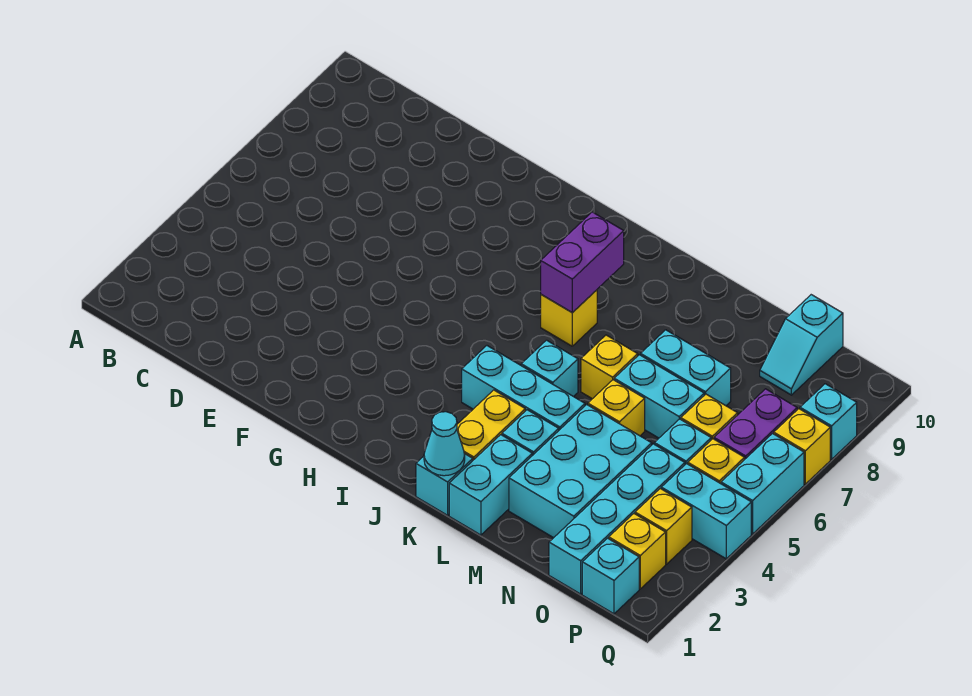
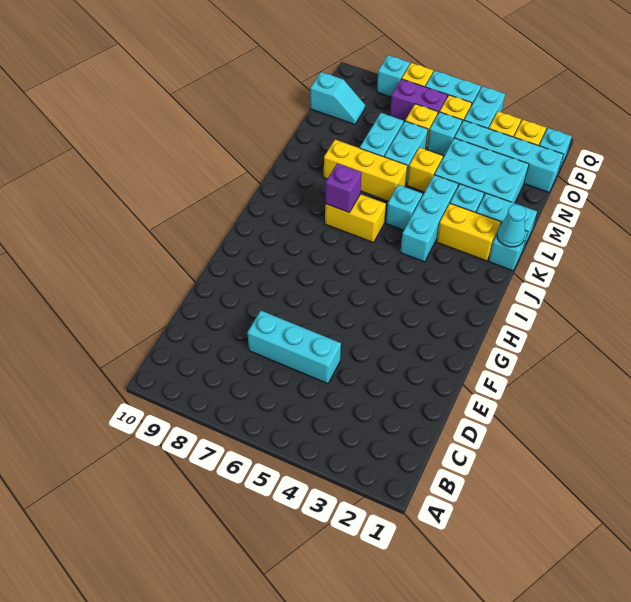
none -> cyan 1x3 brick [247,311,341,384]
yellow 1x1 brick [541,290,597,346] -> yellow 1x2 brick [325,194,386,243]
purple 1x2 brick [541,212,624,313] -> purple 1x1 brick [325,164,362,212]
yellow 1x1 brick [581,335,638,399] -> yellow 1x3 brick [324,140,407,201]

